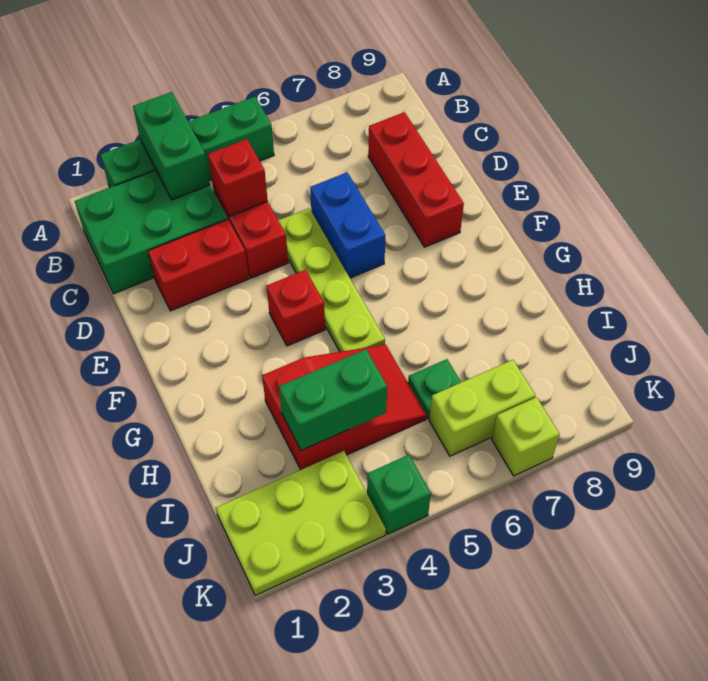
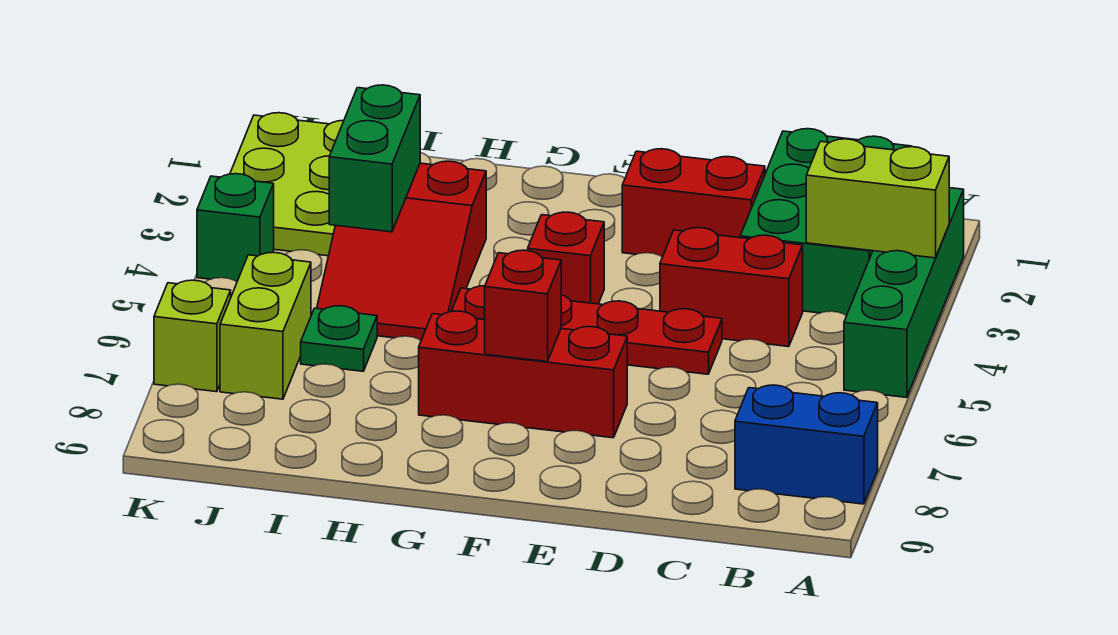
green 1x2 brick [133,92,210,200] -> lime 1x2 brick [806,139,949,258]
red 1x1 brick [208,139,268,216] -> red 1x1 brick moved to [485,250,561,362]
red 1x3 brick [368,112,464,247] -> red 1x3 brick moved to [419,311,627,438]
red 1x2 brick [148,219,249,311] -> red 1x2 brick turned to [622,149,765,257]
lime 1x4 plate [278,208,385,352] -> red 1x4 plate [451,286,722,374]
blue 1x2 brick [310,172,385,278] -> blue 1x2 brick moved to [735,385,878,504]

